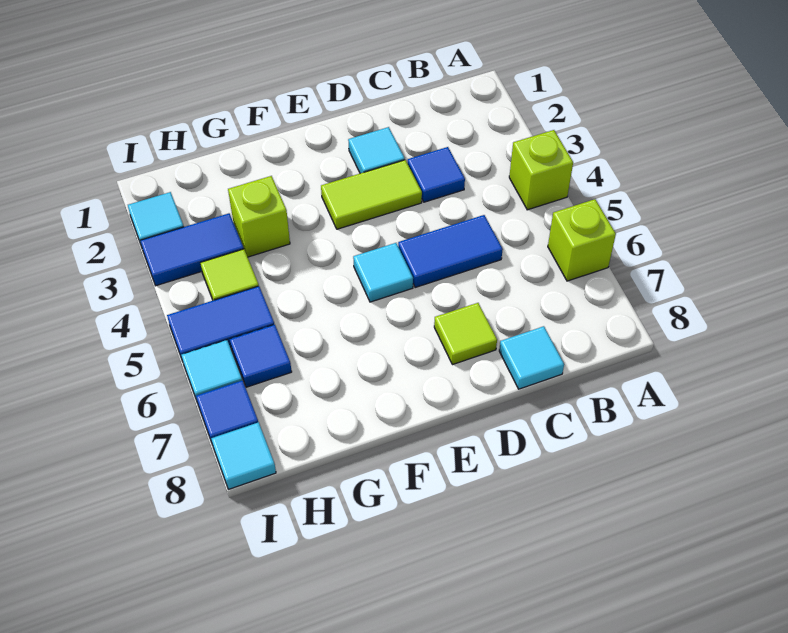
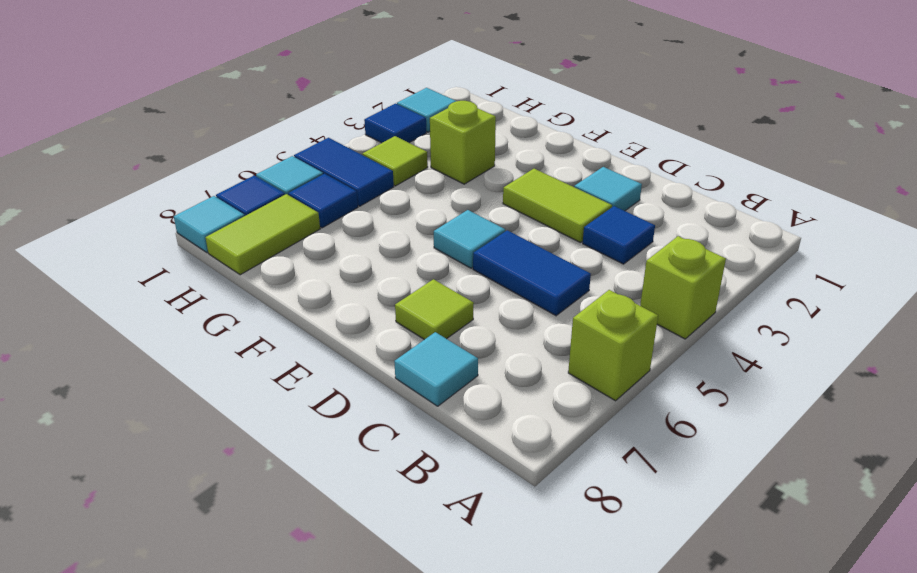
blue 1x2 tile [140,213,244,286] -> blue 1x1 tile [364,104,426,143]
none -> lime 1x2 tile [205,194,320,275]

